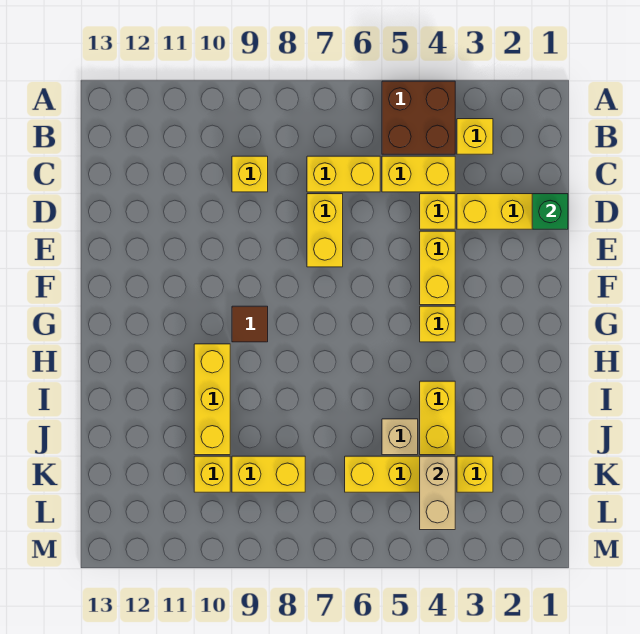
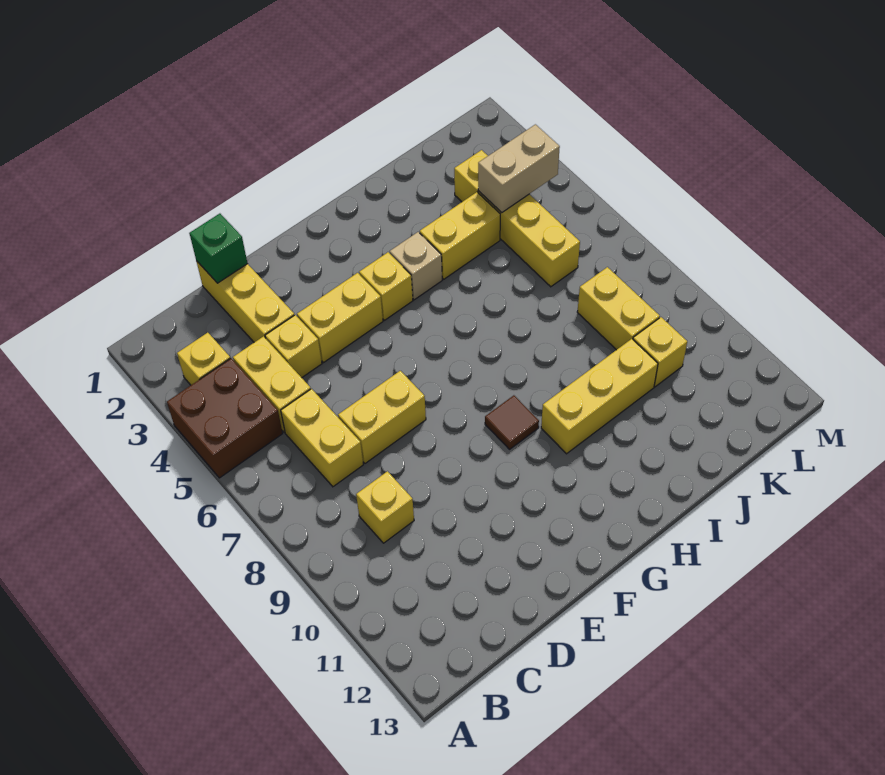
tan 1x1 brick [382,419,418,455] -> tan 1x1 brick moved to [390,232,442,300]

